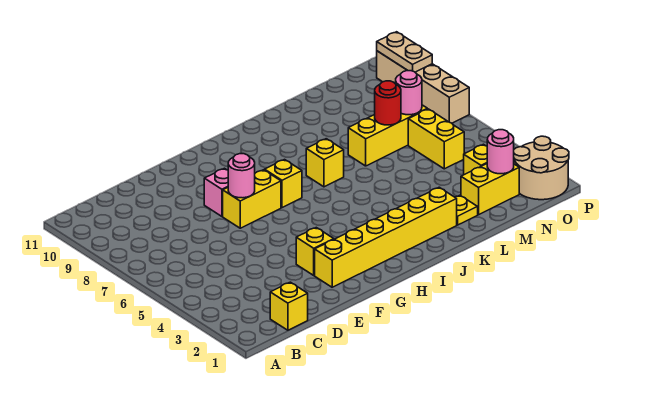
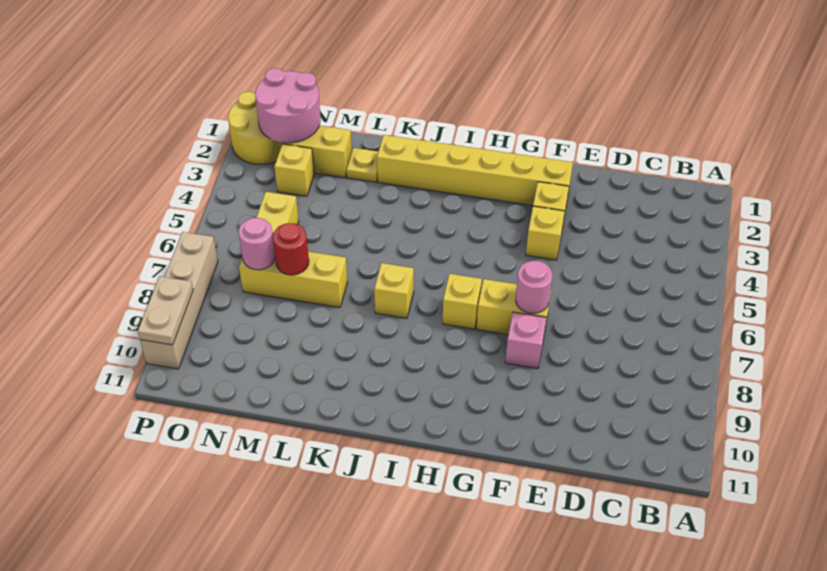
yellow 1x1 brick [270,282,308,330] -> yellow 1x1 brick moved to [526,206,565,260]
pink 1x1 round brick [487,130,514,174] -> pink 2x2 round brick [255,68,321,143]
tan 2x2 round brick [514,136,569,200] -> yellow 2x2 round brick [228,92,283,164]

